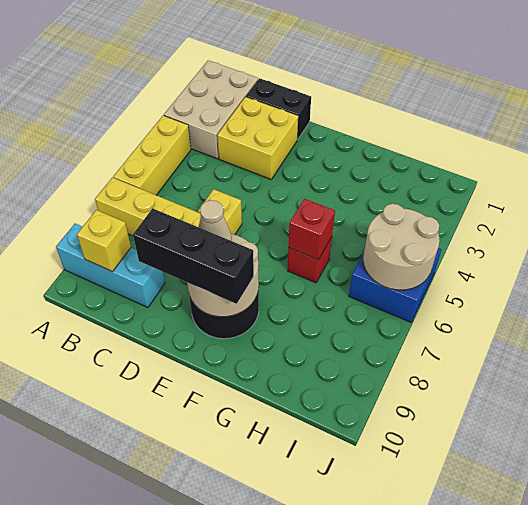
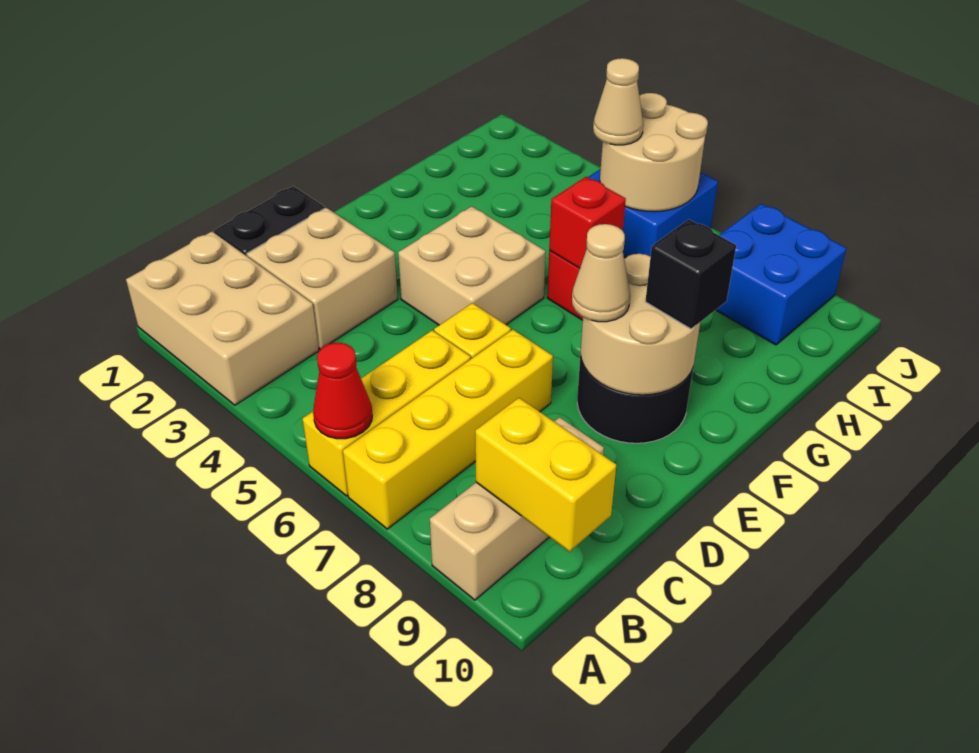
yellow 1x3 brick [113,116,191,195] -> yellow 1x3 brick turned to [303,330,471,496]
none -> red 1x1 cone [313,343,372,439]
cyan 1x3 brick [56,224,165,308] -> tan 1x3 brick [430,417,604,600]
yellow 1x1 brick [77,210,131,272] -> yellow 1x2 brick [475,398,616,552]
yellow 2x2 brick [217,97,298,179] -> tan 2x2 brick [247,208,398,349]
black 1x3 brick [133,209,254,304] -> black 1x1 brick [645,219,736,329]
none -> tan 2x2 brick [398,206,546,325]
none -> tan 1x1 cone [593,58,643,145]
none -> blue 2x2 brick [716,204,847,345]

